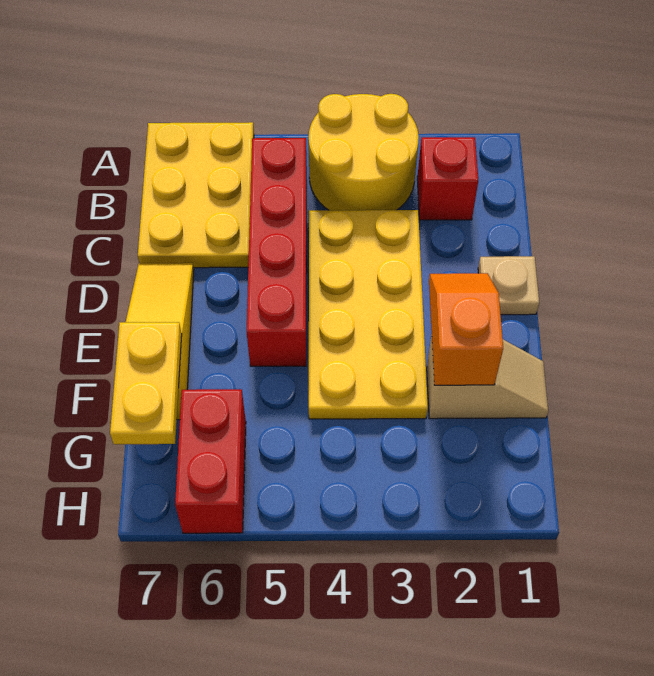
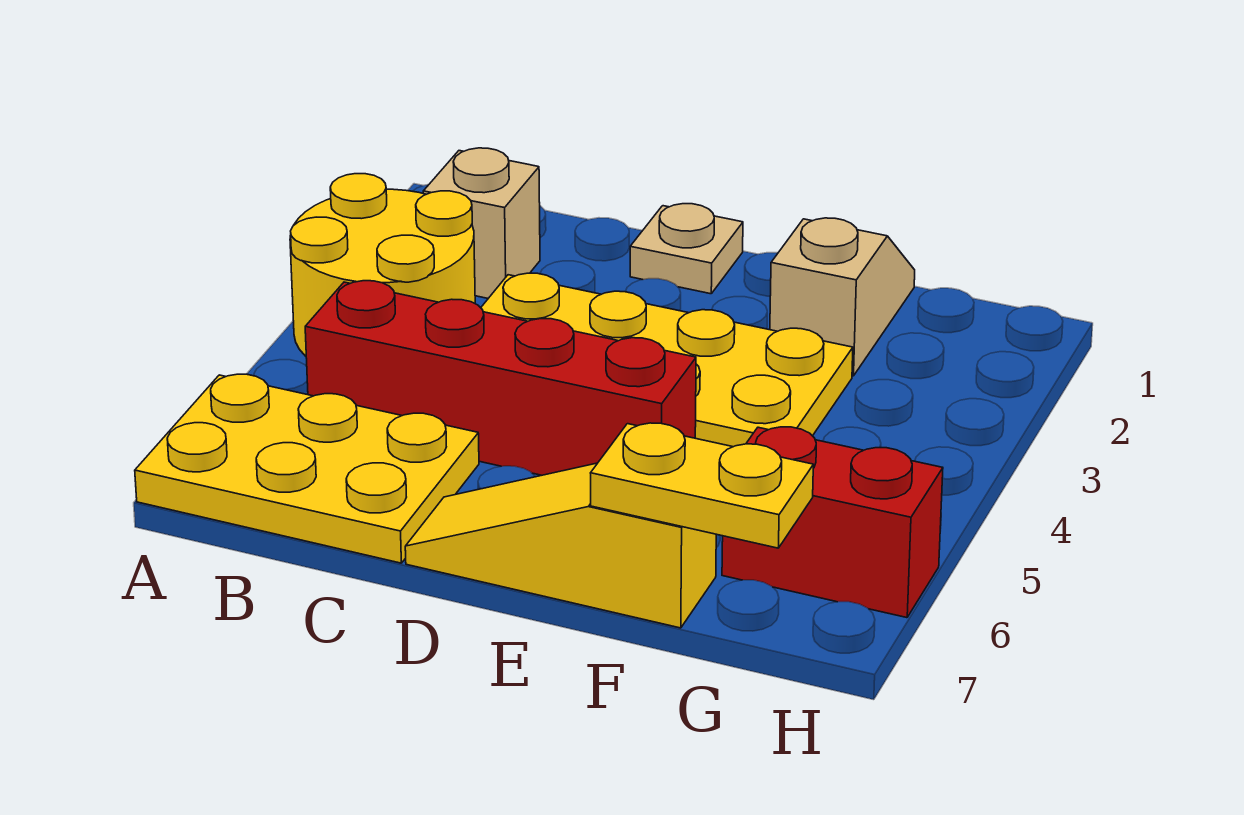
red 1x1 brick [417,137,478,220] -> tan 1x1 brick [423,148,540,298]
orange 1x2 slope [429,273,503,385] -> none

